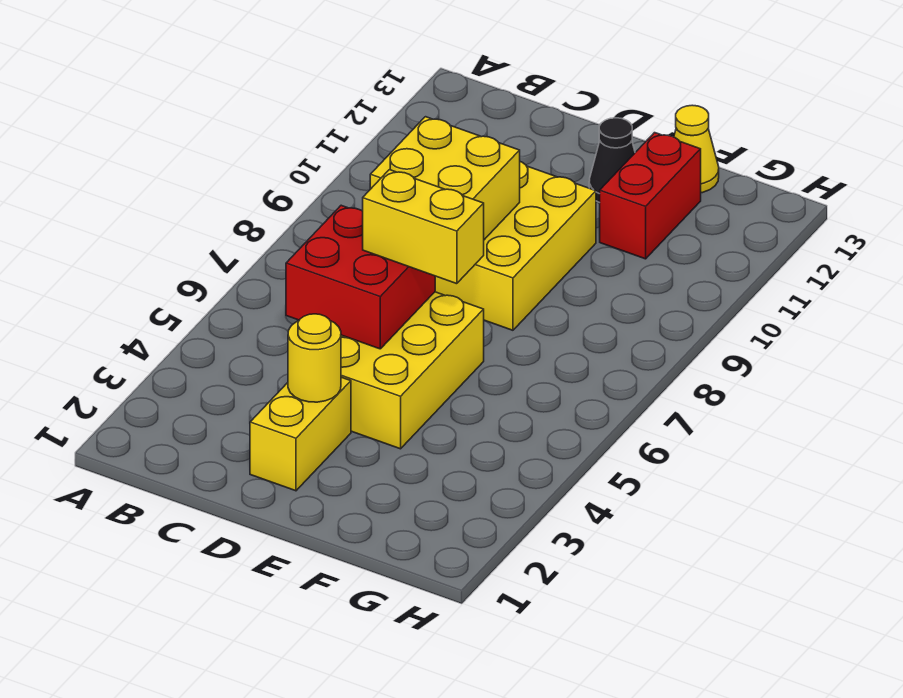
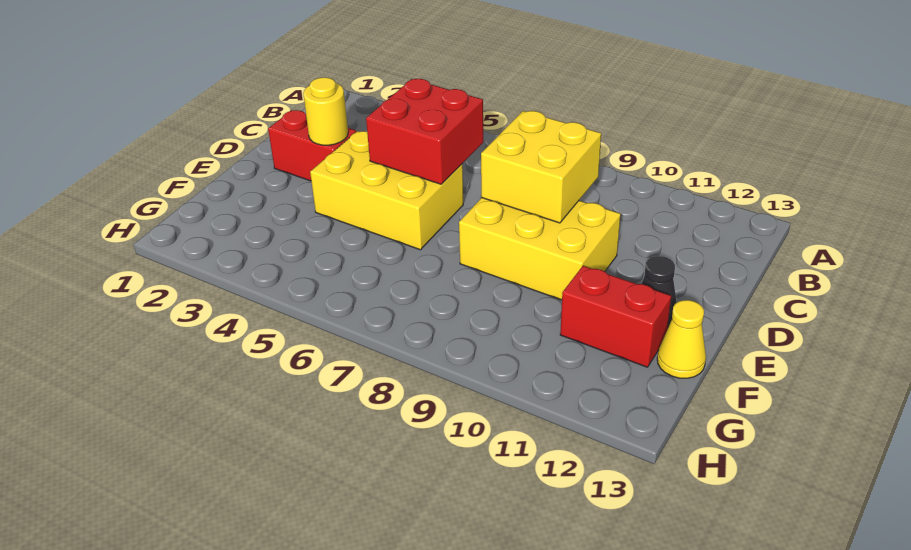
yellow 1x2 brick [250,377,351,491] -> red 1x2 brick [268,110,356,181]
yellow 1x2 brick [363,170,484,284] -> none

